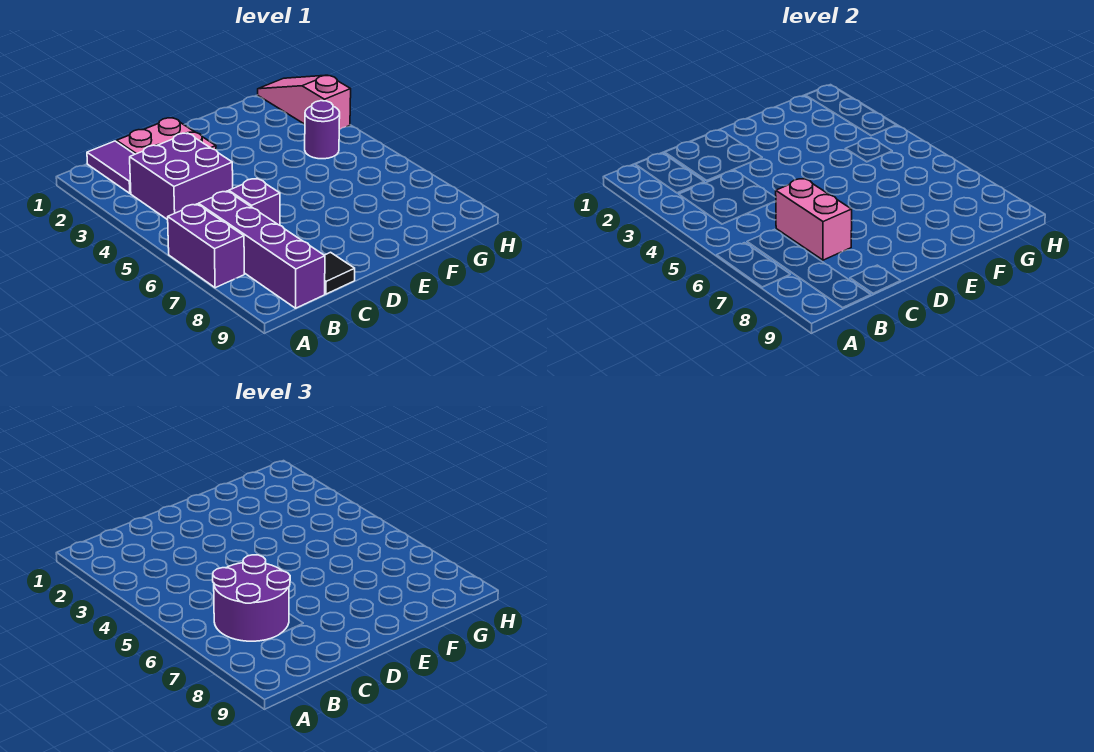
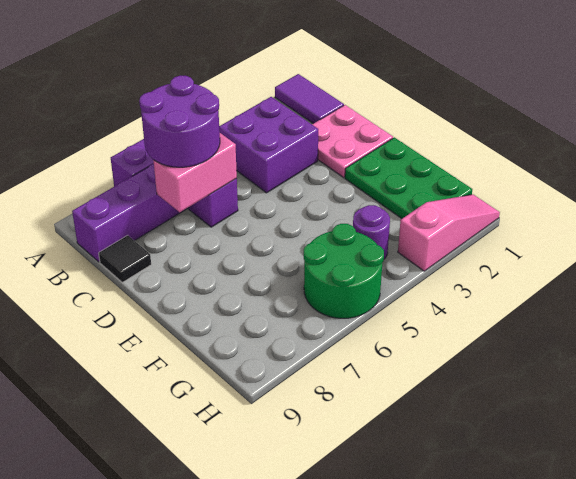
purple 1x2 tile [87,141,135,193] -> purple 1x2 tile turned to [275,74,344,124]
none -> green 2x3 plate [345,137,472,219]
none -> green 2x2 round brick [304,224,384,318]

